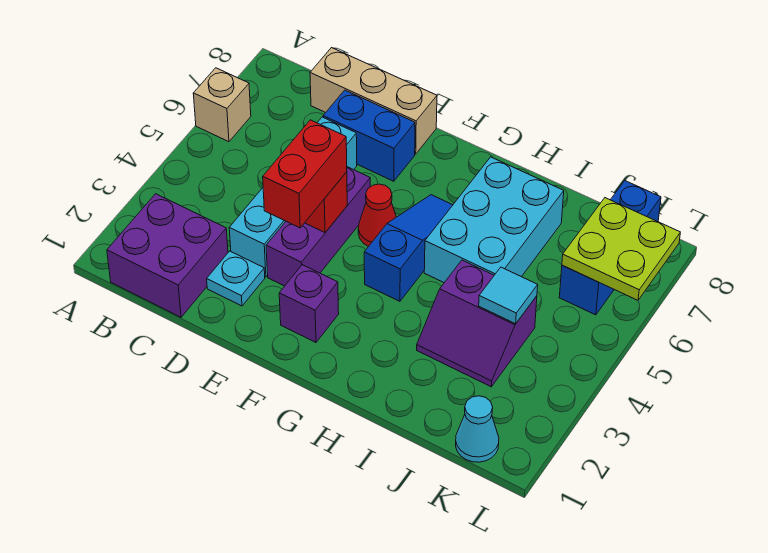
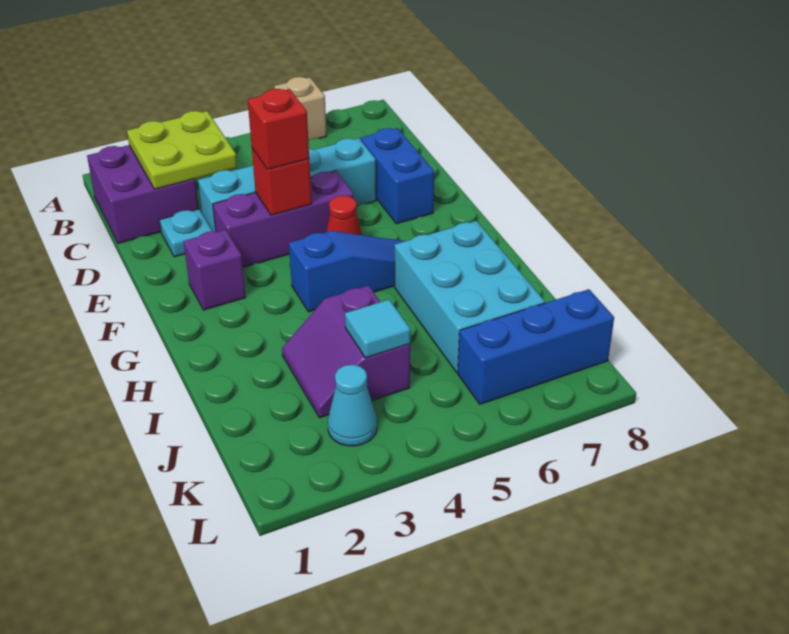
tan 1x3 brick [310,48,437,154] -> none
red 1x2 brick [263,120,347,228] -> red 1x1 brick [248,89,309,170]
cyan 2x3 brick [424,157,564,283] -> cyan 2x3 brick turned to [395,221,545,372]
cyan 1x1 cone [456,396,499,462] -> cyan 1x1 cone moved to [328,365,377,446]
lime 2x2 plate [562,198,680,300] -> lime 2x2 plate moved to [127,111,237,189]

